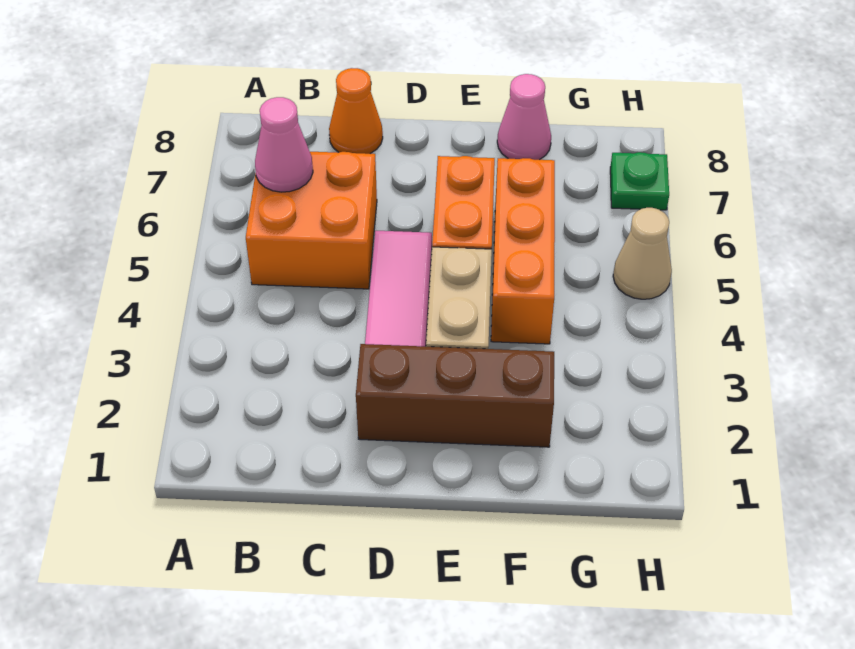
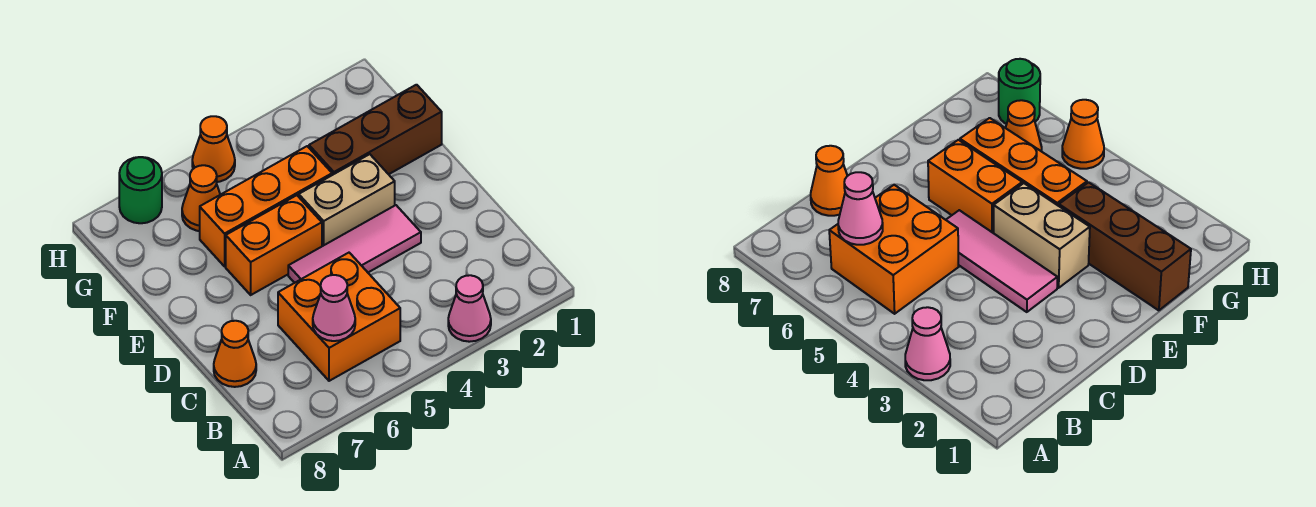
brown 1x3 brick [356,344,554,447] -> brown 1x3 brick turned to [309,85,442,175]
pink 1x1 cone [497,74,551,160] -> pink 1x1 cone moved to [448,275,491,342]
none -> orange 1x1 cone [182,165,220,231]
tan 1x1 cone [613,208,672,299] -> orange 1x1 cone [192,116,235,182]
green 1x1 plate [610,152,669,210] -> green 1x1 round brick [119,157,162,223]

